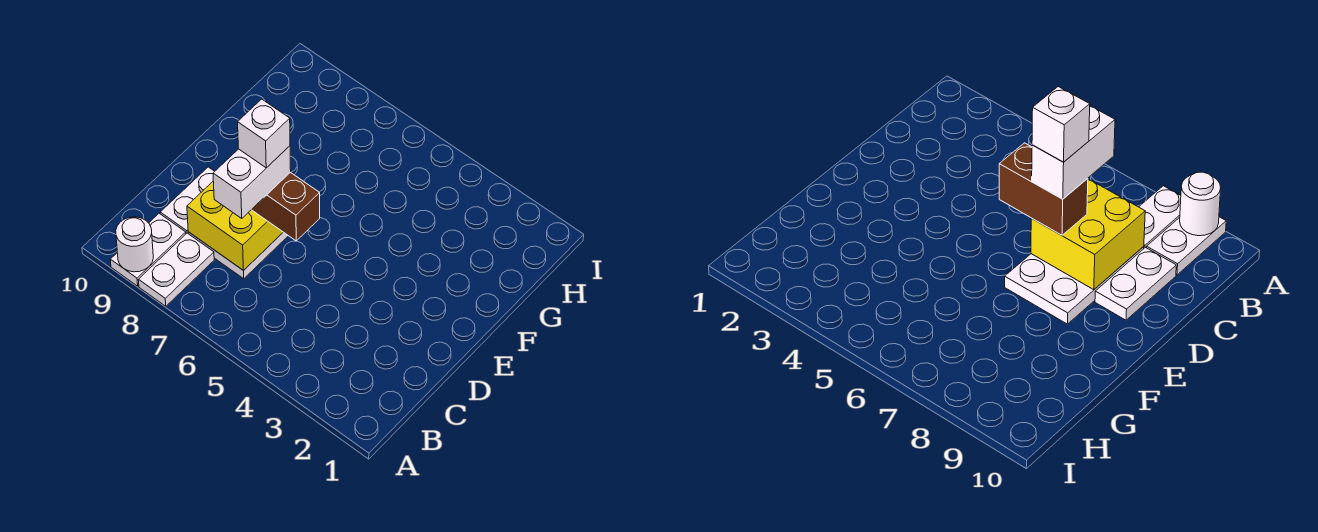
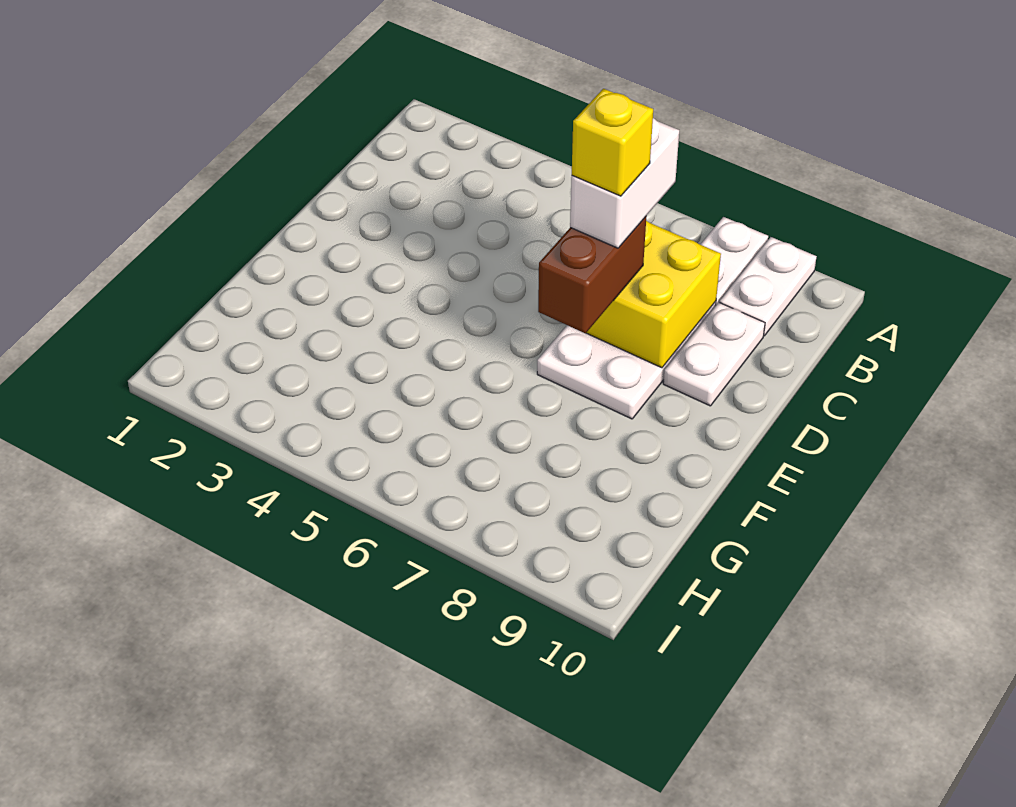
white 1x1 round brick [116,217,153,272] -> none
brown 1x2 brick [252,172,320,241] -> brown 1x2 brick turned to [538,217,646,333]
white 1x1 brick [238,99,290,168] -> yellow 1x1 brick [572,89,653,196]

